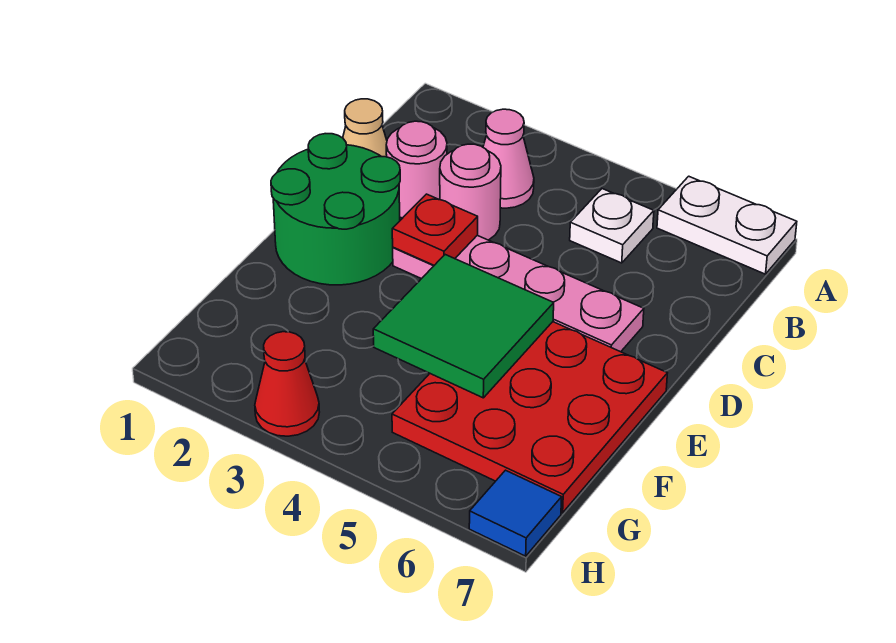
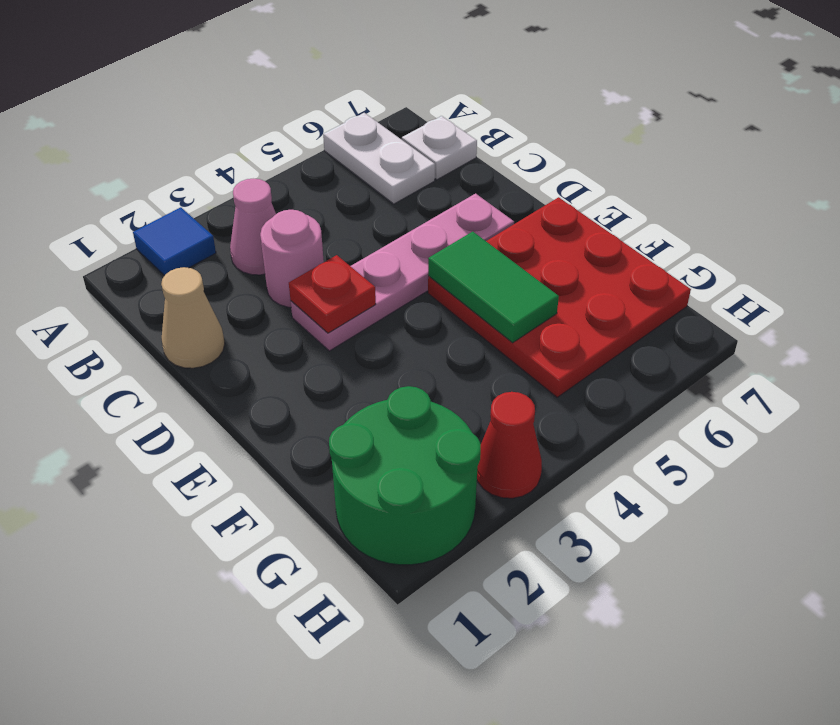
white 1x2 plate [657,176,797,274] -> white 1x2 plate turned to [323,113,435,204]
white 1x1 plate [570,189,654,263] -> white 1x1 plate moved to [402,116,477,180]
pink 1x1 round brick [386,121,447,218] -> none
green 2x2 round brick [271,134,400,285] -> green 2x2 round brick moved to [329,386,481,565]
green 2x2 tile [373,255,554,398] -> green 1x2 tile [428,231,559,343]
blue 1x1 tile [469,470,562,556] -> blue 1x1 tile moved to [133,207,216,276]

